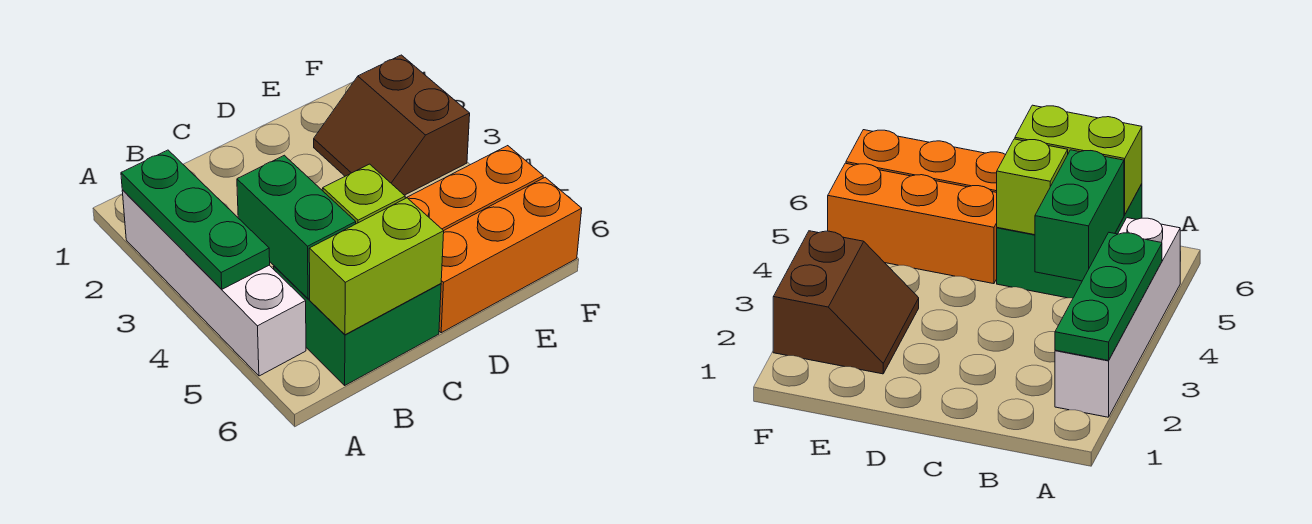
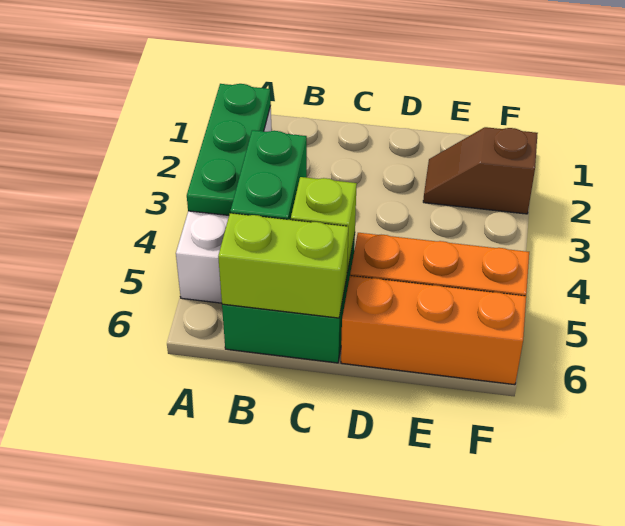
brown 2x2 slope [314,55,470,195] -> brown 1x2 slope [423,127,538,214]

